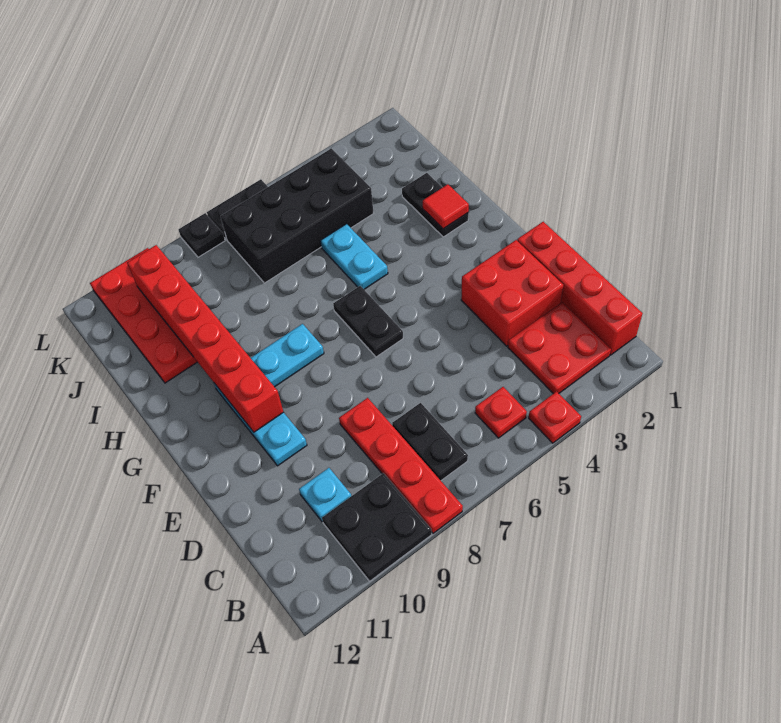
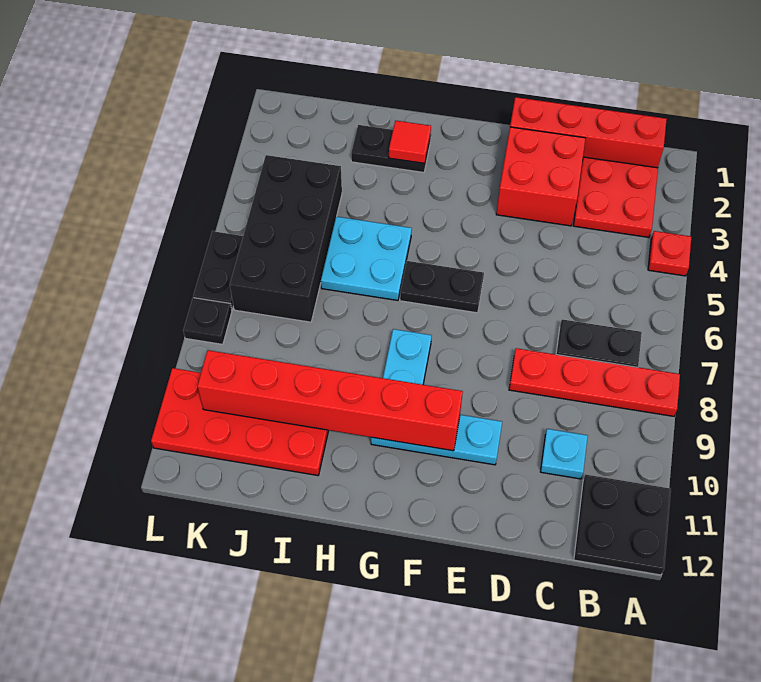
black 2x2 plate [322,473,432,581] -> black 2x2 plate moved to [574,475,671,575]
red 1x1 plate [475,387,527,438] -> none
cyan 1x2 plate [320,224,388,289] -> cyan 2x2 plate [321,216,412,300]

